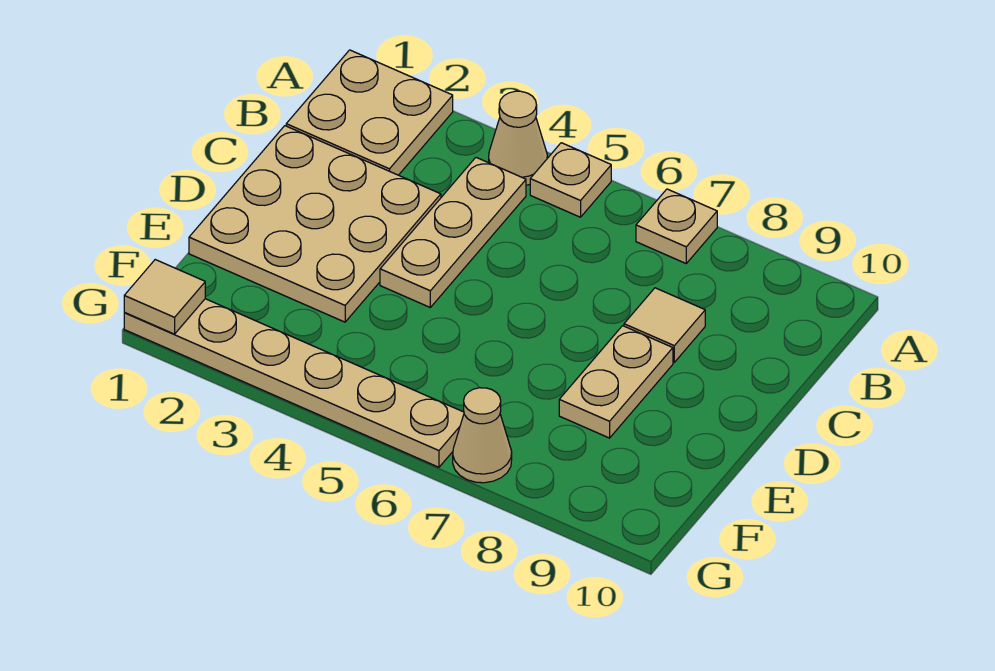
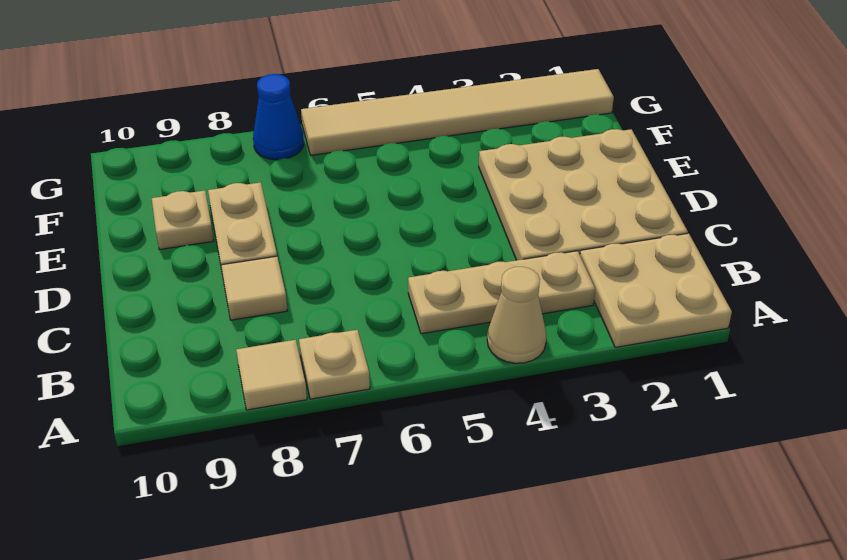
tan 1x1 plate [530,143,611,217] -> tan 1x1 plate moved to [152,190,214,250]
tan 1x3 plate [380,158,526,307] -> tan 1x3 plate turned to [408,251,595,334]
tan 1x6 plate [124,299,464,467] -> tan 1x6 tile [301,69,614,155]
tan 1x1 tile [124,260,205,334] -> tan 1x1 tile moved to [236,340,307,410]
tan 1x1 cone [453,388,512,483] -> blue 1x1 cone [253,74,304,160]

